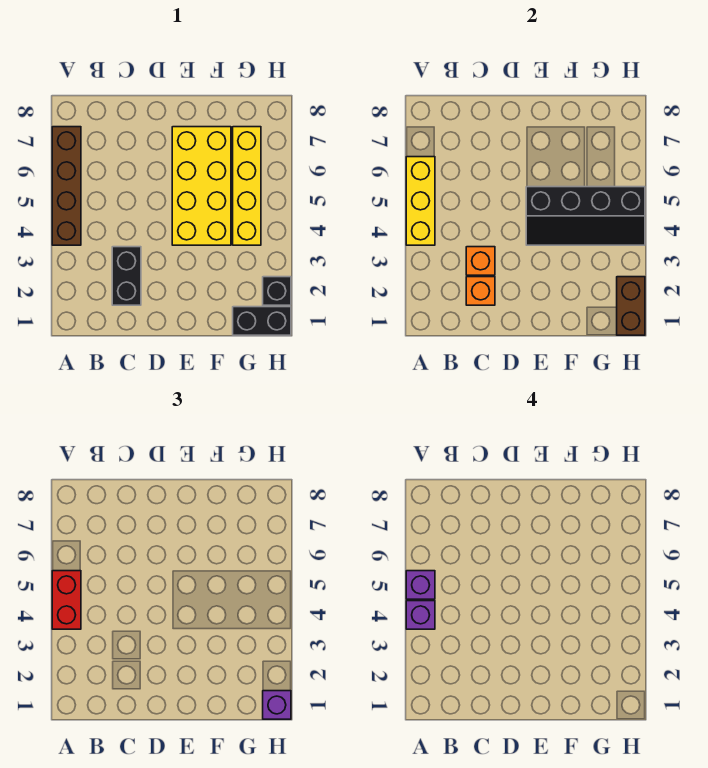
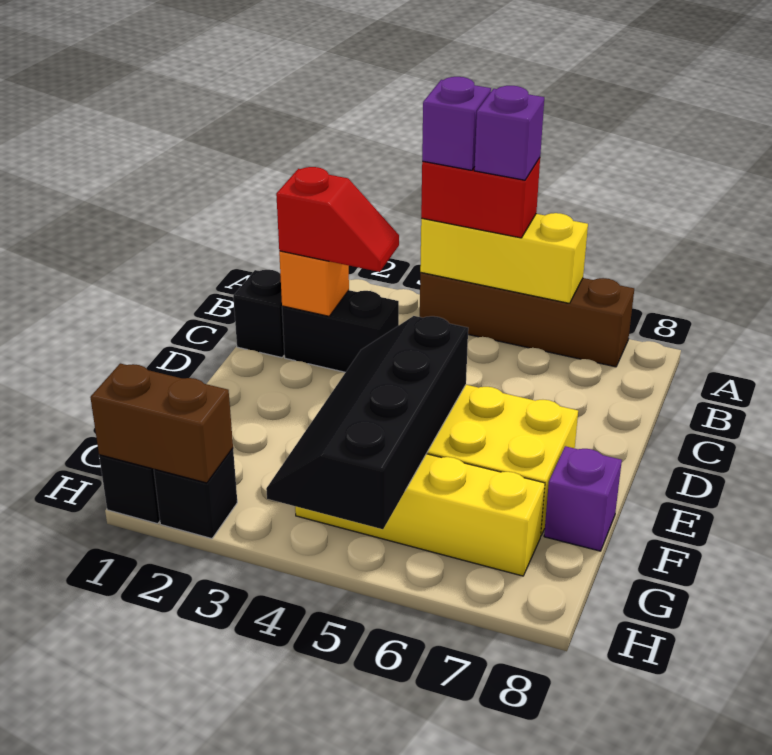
none -> black 1x1 brick [233,270,284,358]
none -> red 1x2 slope [276,167,399,272]
orange 1x1 brick [466,247,495,275] -> none
purple 1x1 brick [263,691,291,719] -> purple 1x1 brick moved to [544,446,622,551]

